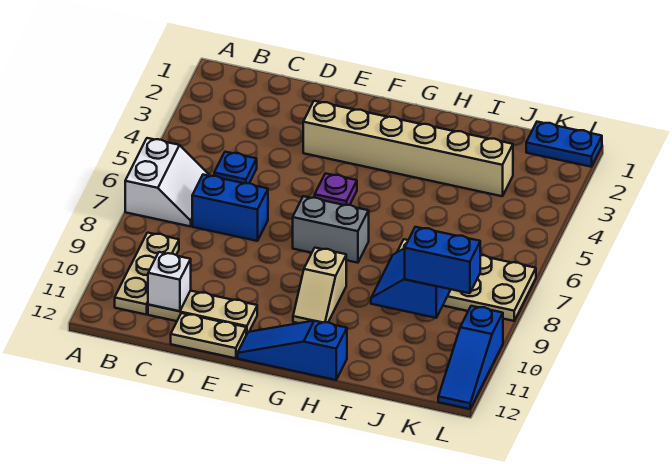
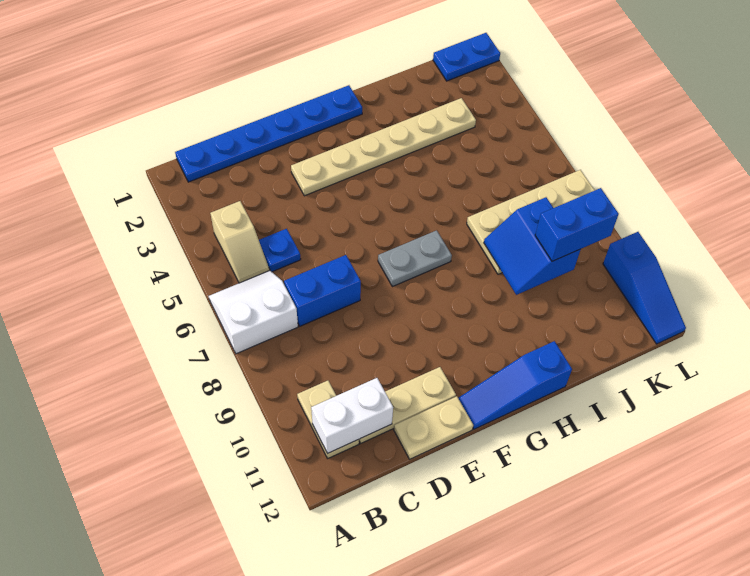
white 2x2 slope [125,138,210,226] -> white 2x2 slope turned to [209,270,298,354]
none -> blue 1x6 plate [175,85,362,182]
tan 1x3 plate [115,233,179,314] -> tan 1x2 plate [297,381,359,458]
white 1x1 brick [148,252,191,311] -> white 1x2 brick [311,378,393,454]
tan 1x6 brick [303,101,513,196] -> tan 1x6 plate [291,98,476,196]
purple 1x1 plate [315,173,357,205] -> none
grey 1x2 brick [293,196,369,263] -> grey 1x2 plate [378,230,452,287]
tan 1x2 slope [293,248,346,323] -> tan 1x2 slope moved to [210,201,269,283]

